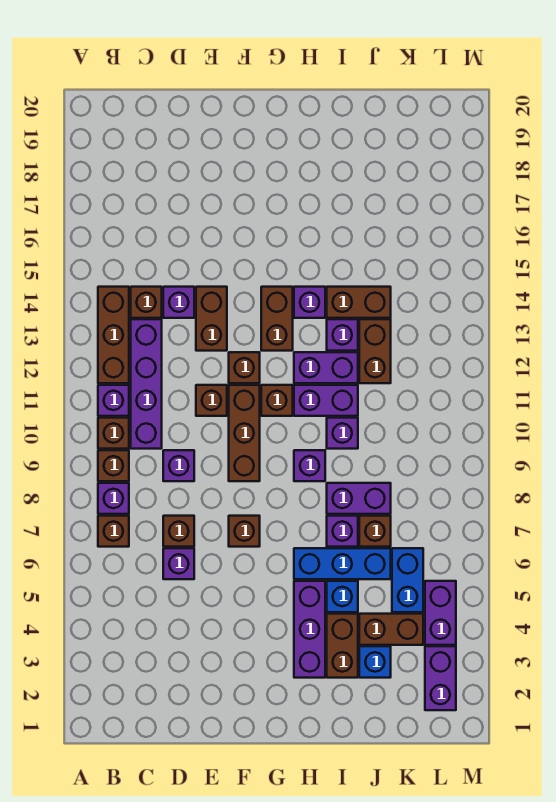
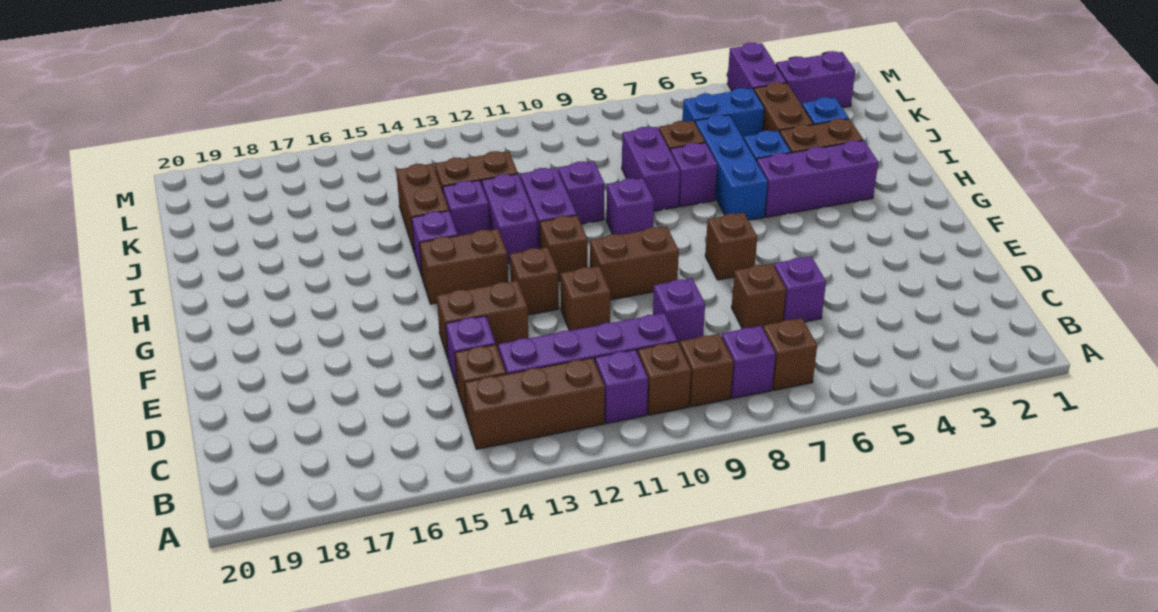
brown 1x3 brick [229,385,260,481] -> brown 1x2 brick [590,226,679,300]
purple 1x2 brick [425,581,456,645] -> purple 1x2 brick turned to [727,43,787,91]

